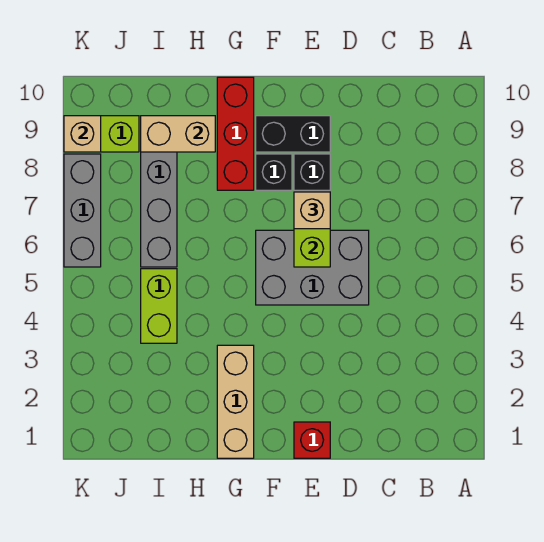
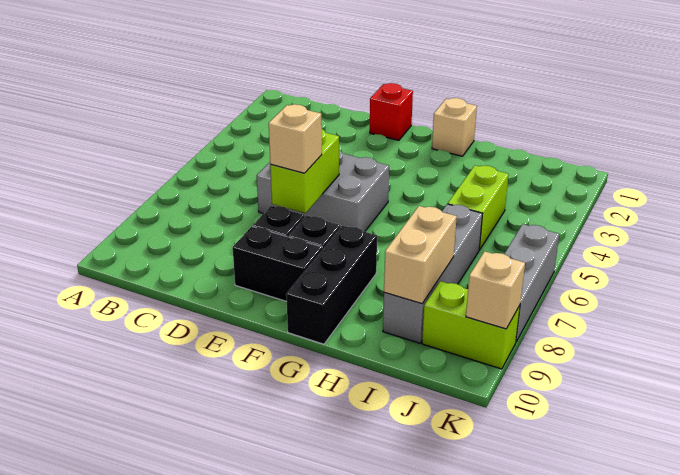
tan 1x3 brick [217,345,254,458] -> tan 1x1 brick [432,98,477,156]
red 1x3 brick [217,77,254,190] -> black 1x3 brick [286,226,377,344]
tan 1x2 brick [141,116,215,152] -> tan 1x2 brick turned to [384,206,457,304]

